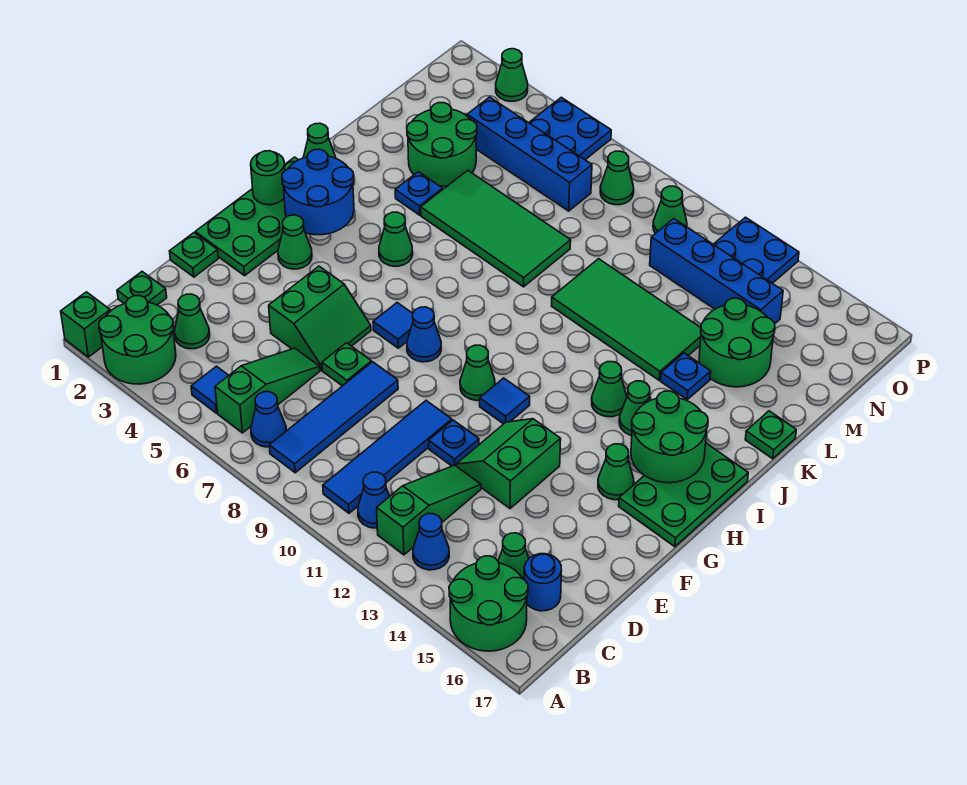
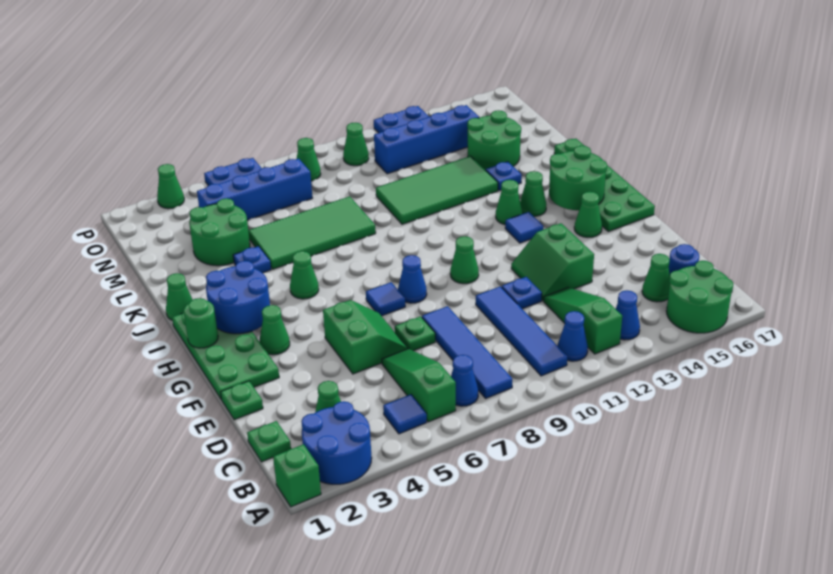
green 2x2 round brick [99,296,176,384] -> blue 2x2 round brick [302,401,372,484]
blue 1x1 tile [480,378,530,424] -> blue 1x1 tile moved to [505,212,543,243]

